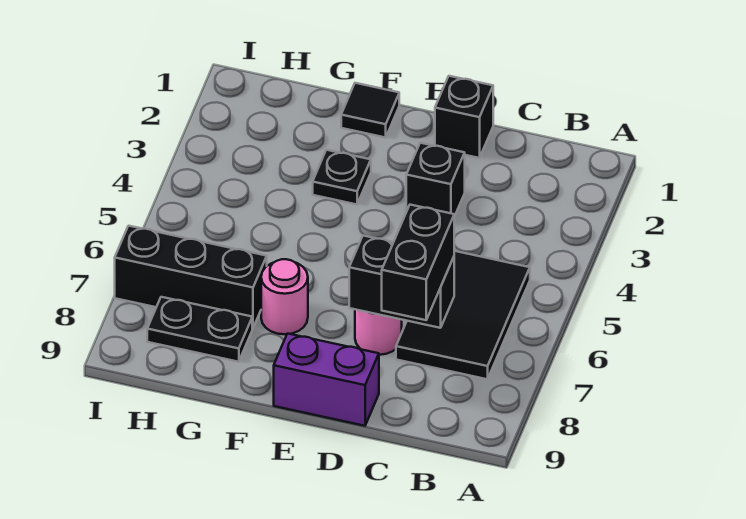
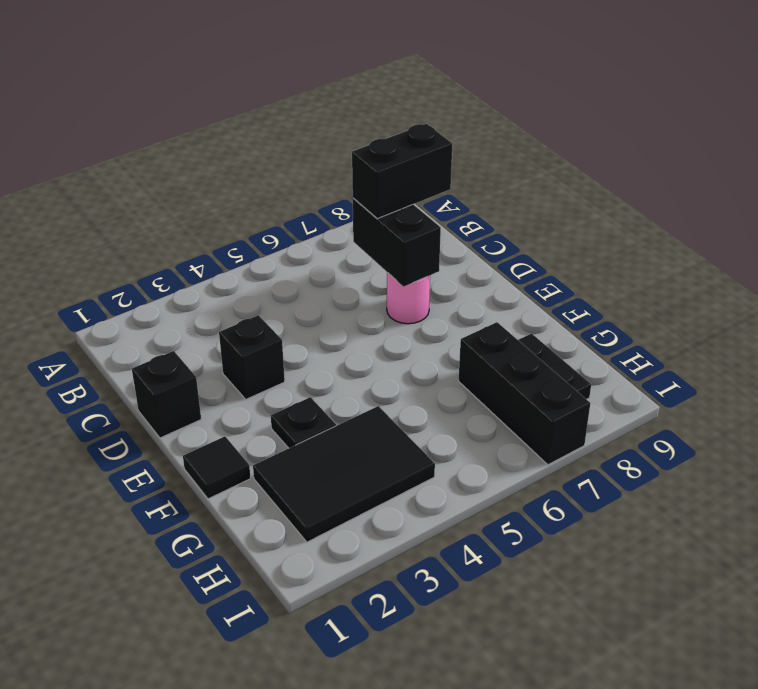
black 2x3 tile [396,251,530,379] -> black 2x3 tile moved to [253,406,435,542]
purple 1x2 brick [274,334,379,426] -> none
pink 1x1 round brick [261,259,308,334] -> none

